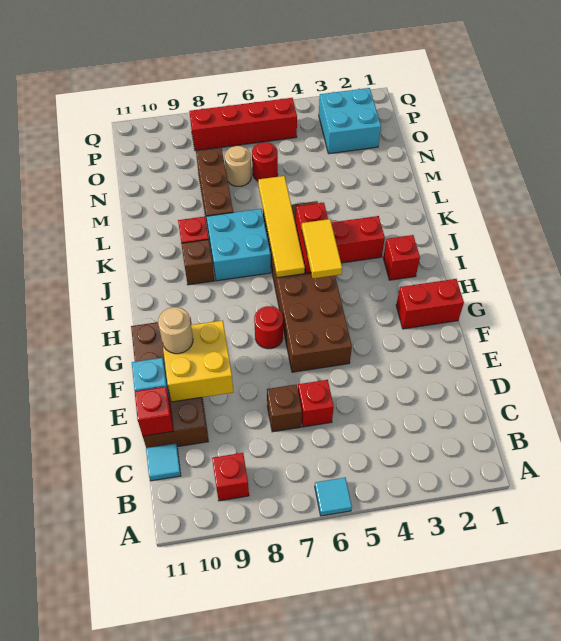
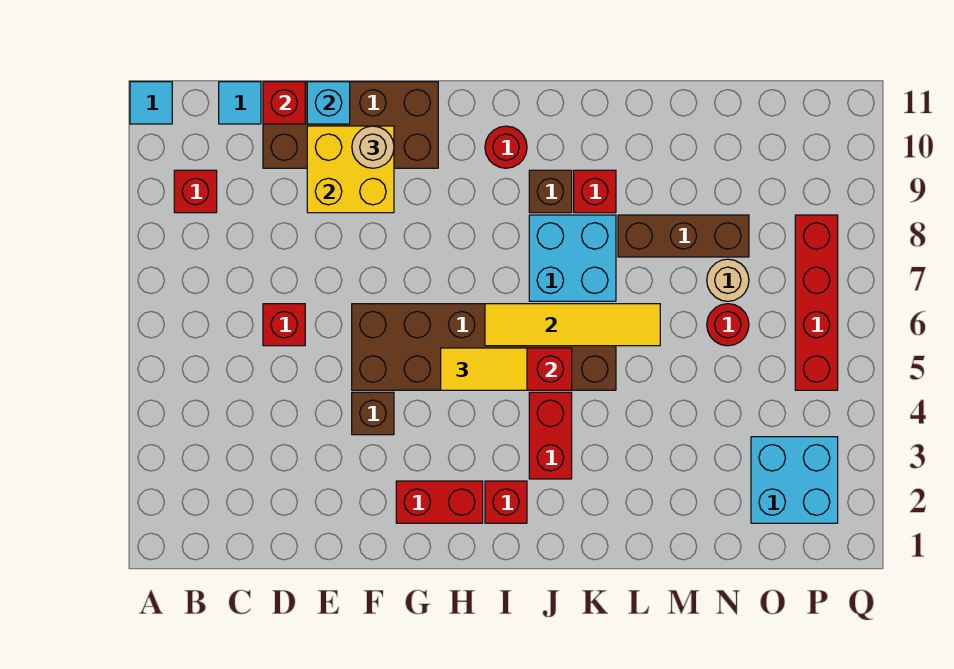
cyan 1x1 tile [315,478,352,516] -> cyan 1x1 tile moved to [130,82,172,124]
brown 1x1 brick [267,385,302,432] -> brown 1x1 brick moved to [352,392,394,435]
red 1x2 brick [396,279,464,329] -> red 1x2 brick turned to [396,481,483,523]
red 1x1 round brick [254,306,283,349] -> red 1x1 round brick moved to [485,126,527,168]

